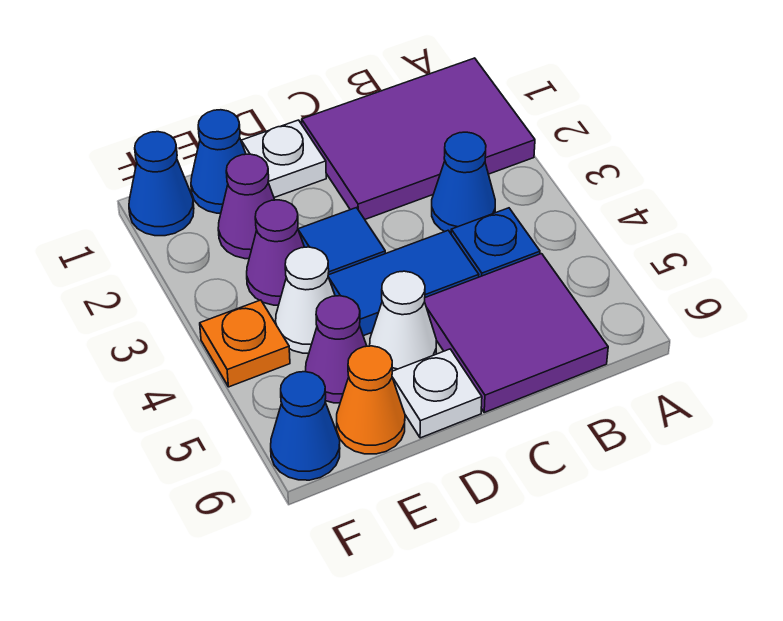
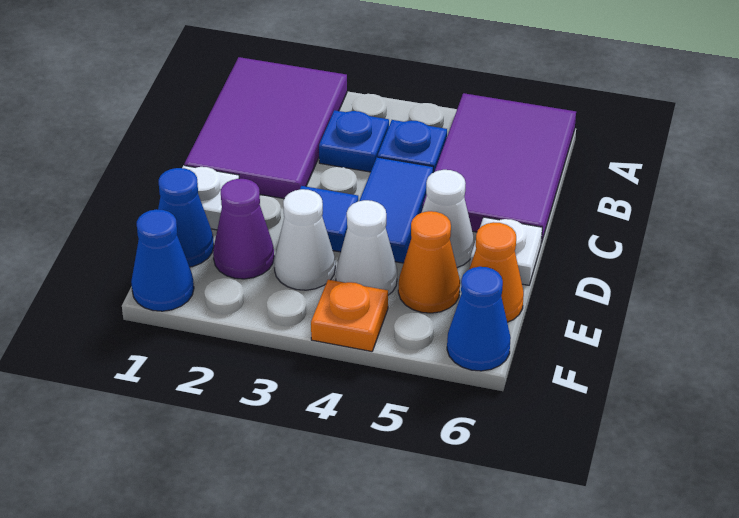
blue 1x1 cone [432,132,495,233] -> blue 1x1 plate [319,110,389,172]
purple 2x2 tile [425,254,608,412] -> purple 2x3 tile [423,93,576,243]
purple 1x1 cone [247,200,304,305] -> white 1x1 cone [274,189,335,290]
purple 1x1 cone [306,296,367,403] -> orange 1x1 cone [398,211,460,313]

